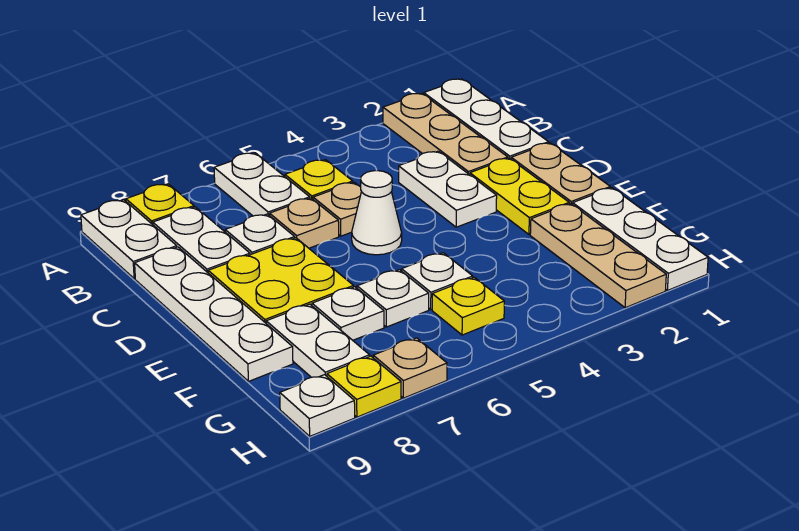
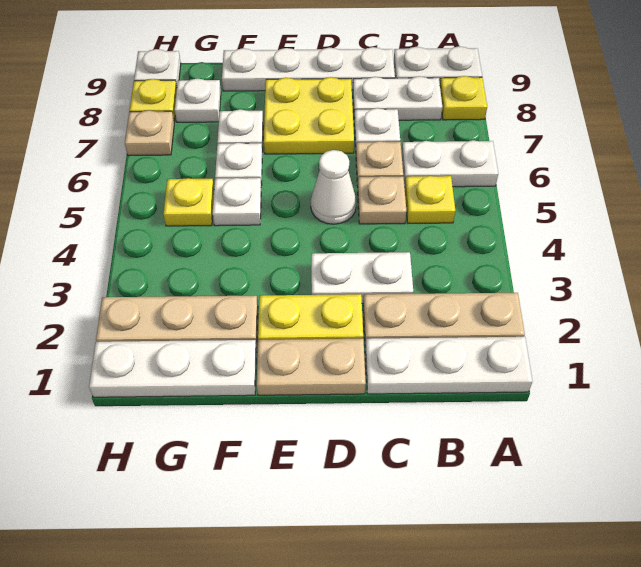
white 1x2 plate [266,304,370,377] -> white 1x1 plate [175,78,221,122]

